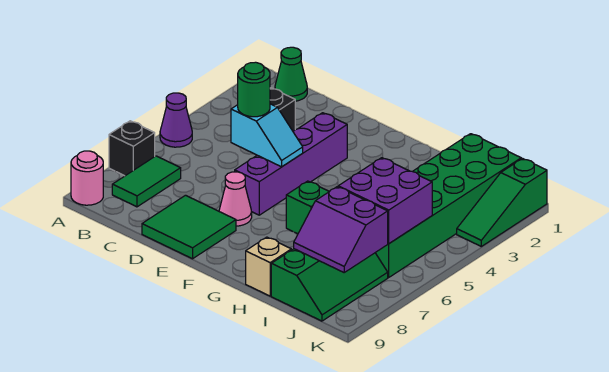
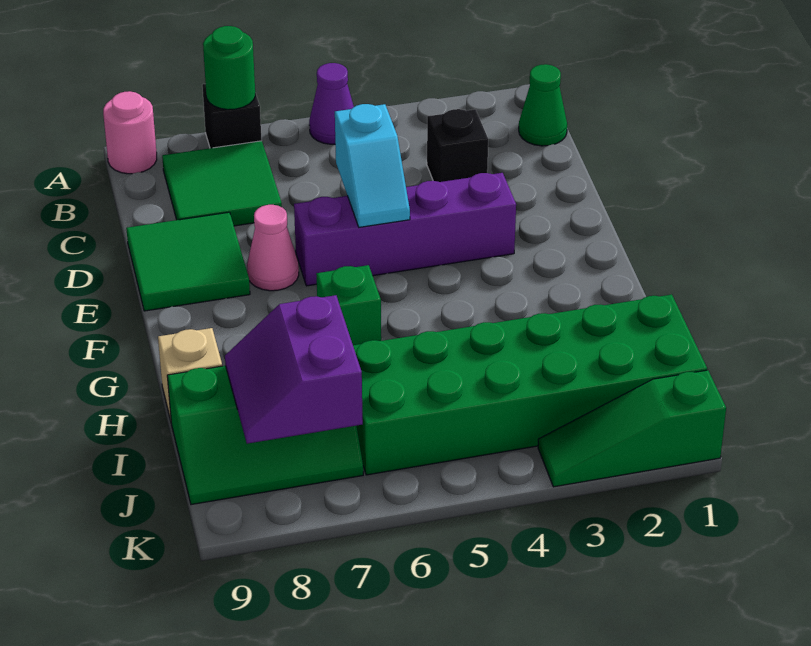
green 1x2 tile [112,156,181,207] -> green 2x2 tile [162,141,282,226]
green 1x1 round brick [238,62,270,117] -> green 1x1 round brick moved to [203,26,255,110]
purple 2x2 brick [338,158,432,244] -> none

